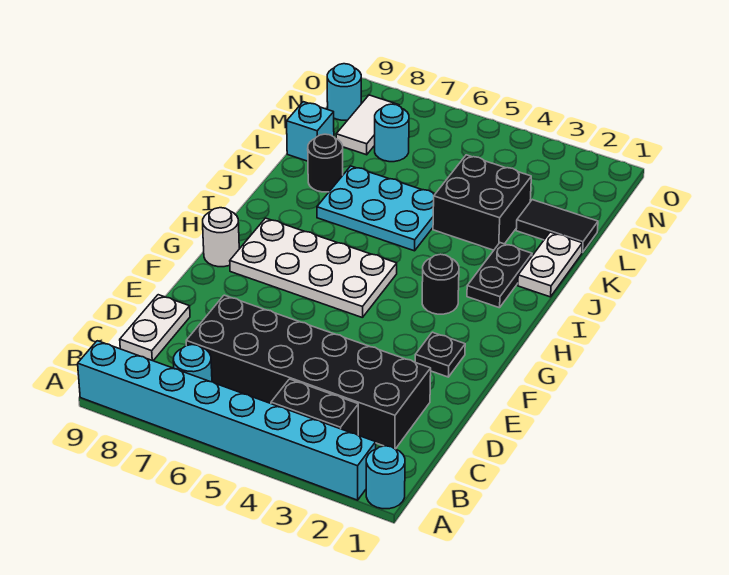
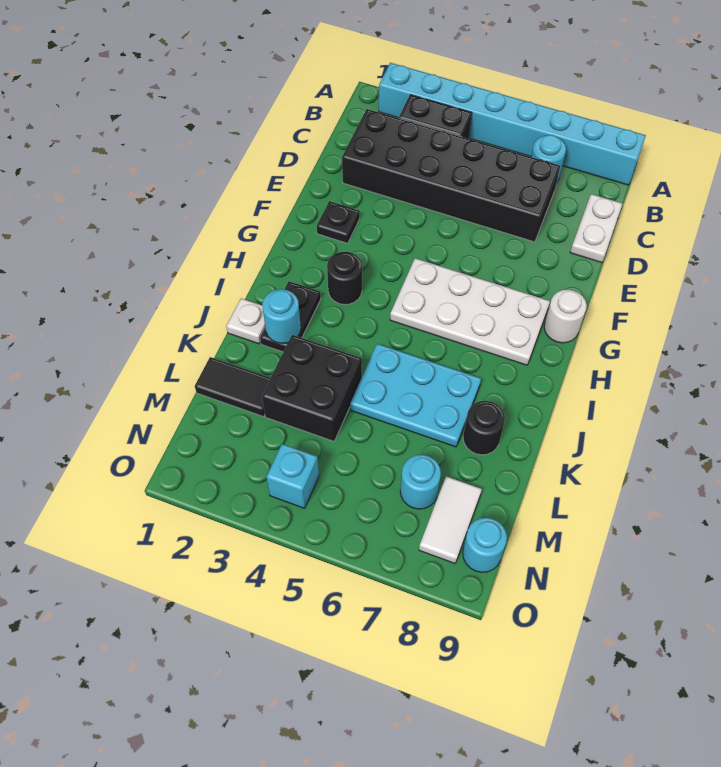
cyan 1x1 round brick [366,446,405,509] -> cyan 1x1 round brick moved to [262,289,301,343]
white 1x2 plate [518,232,582,297] -> white 1x1 plate [226,299,265,344]
cyan 1x1 brick [287,102,334,161] -> cyan 1x1 brick moved to [266,444,319,508]

